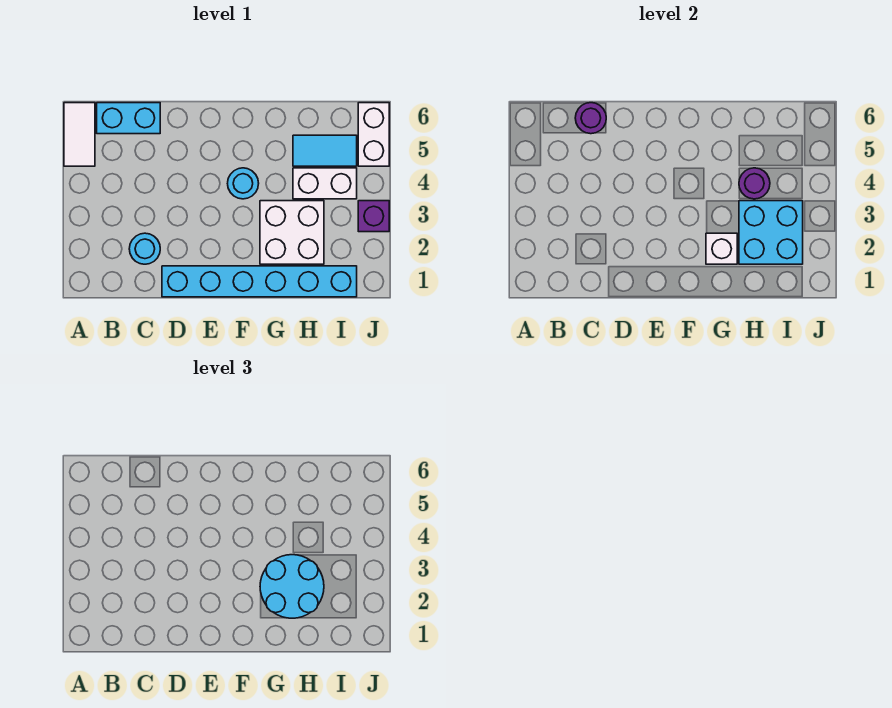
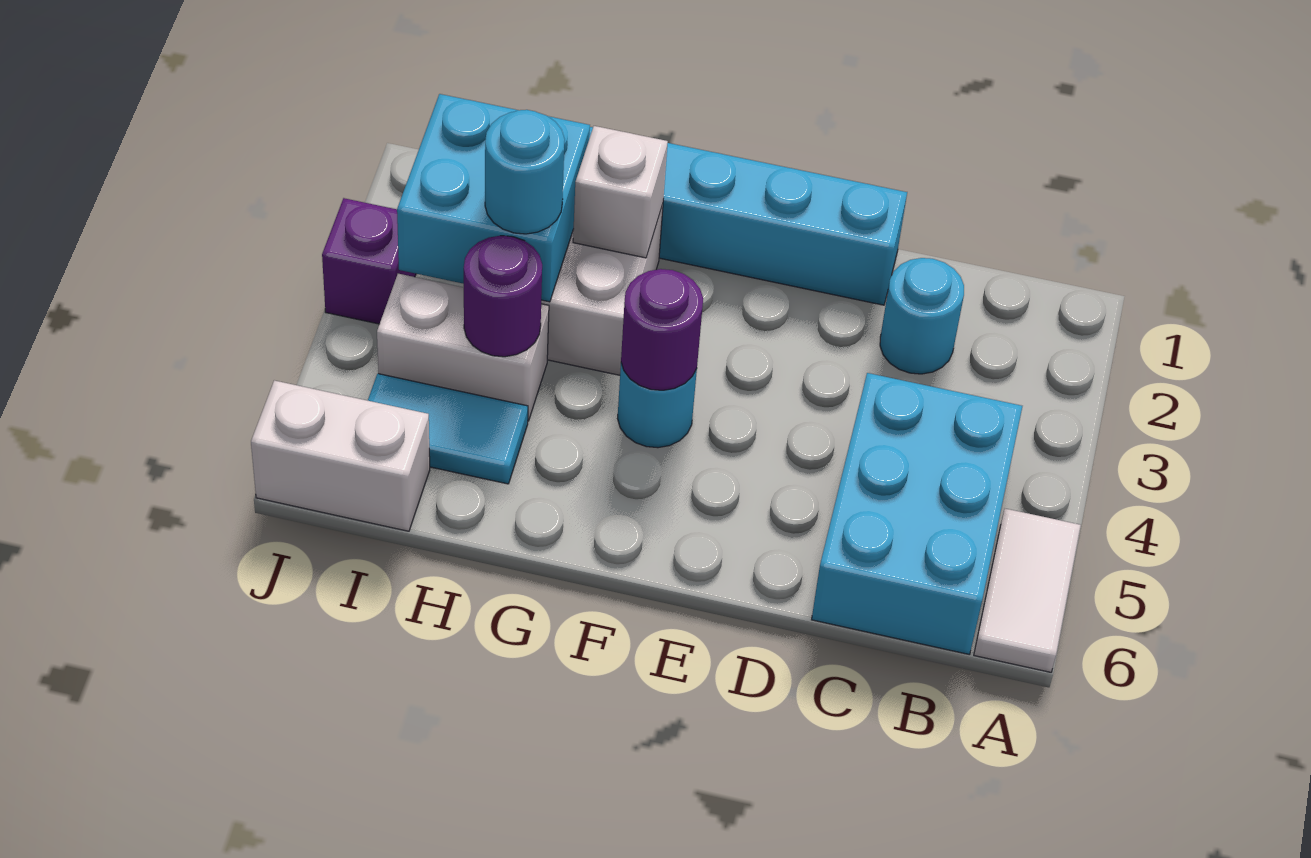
cyan 1x2 brick [97,103,160,134] -> cyan 2x3 brick [812,373,1022,655]
purple 1x1 round brick [575,103,606,134] -> purple 1x1 round brick moved to [621,269,703,390]
cyan 2x2 round brick [260,555,324,618] -> cyan 1x1 round brick [485,110,565,234]
white 1x2 brick [358,103,389,166] -> white 1x2 brick turned to [251,380,430,531]

